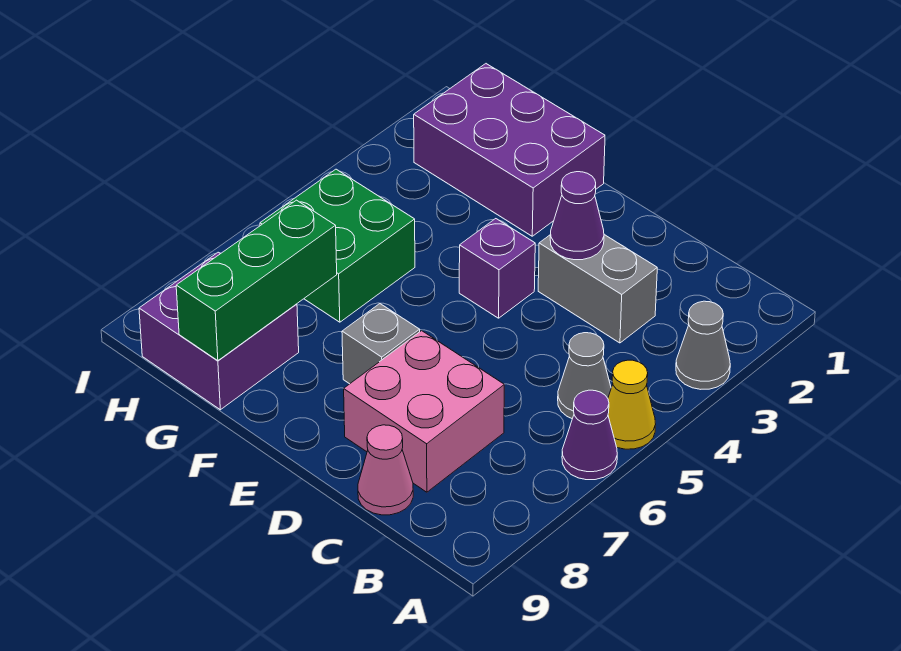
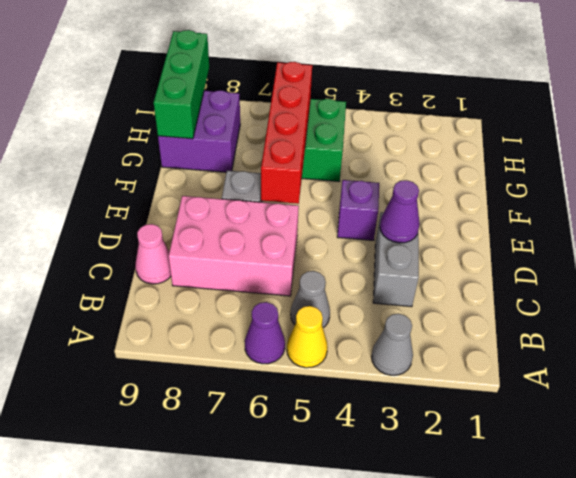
pink 2x2 brick [344,331,504,492] -> pink 2x3 brick [169,196,299,296]
none -> red 1x4 brick [261,62,312,204]
purple 2x3 brick [414,64,605,236] -> none
green 1x3 brick [176,200,337,361] -> green 1x3 brick turned to [154,30,209,139]

